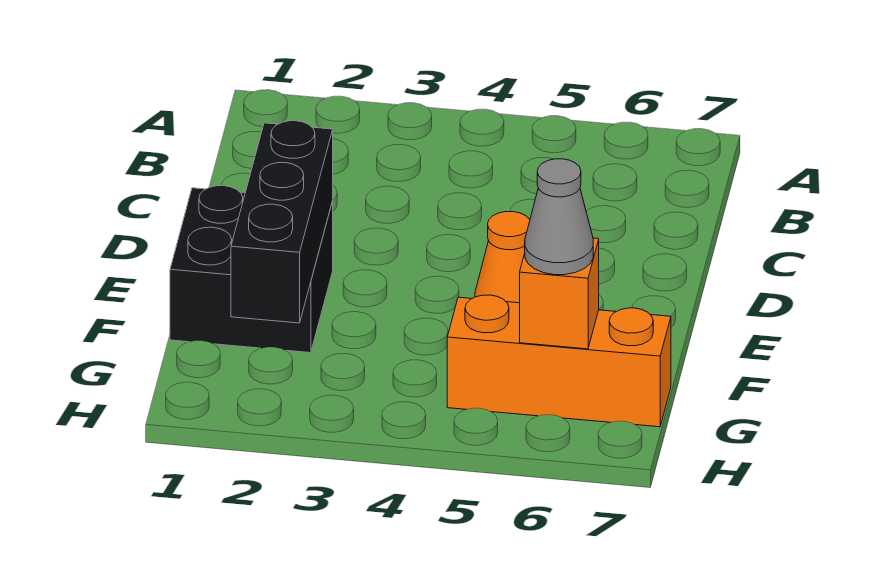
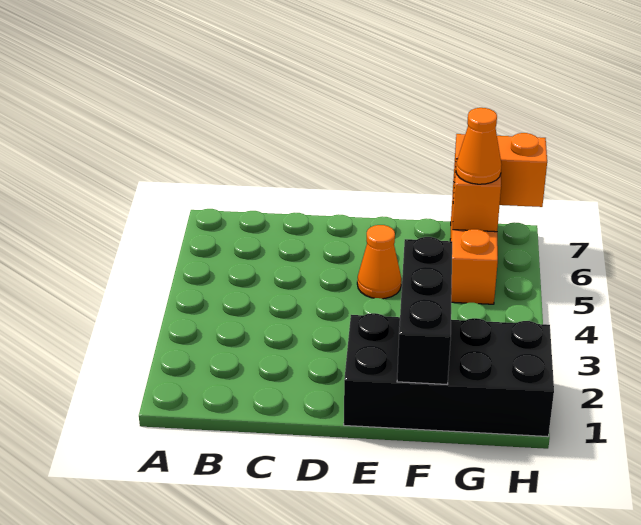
black 2x2 brick [170,186,333,353] -> black 2x4 brick [344,313,554,437]
black 1x3 brick [231,121,333,323] -> black 1x3 brick turned to [397,237,452,384]
grey 1x1 cone [525,159,593,275] -> orange 1x1 cone [456,108,502,184]
none -> orange 1x2 brick [453,133,547,207]

